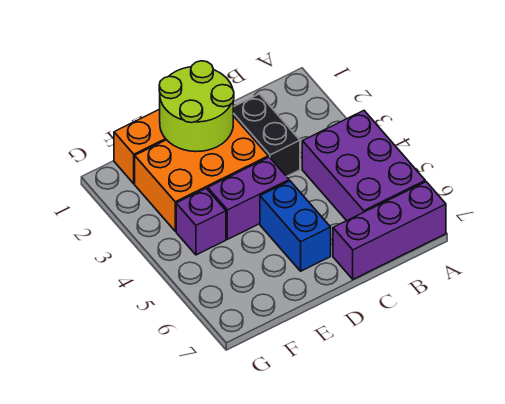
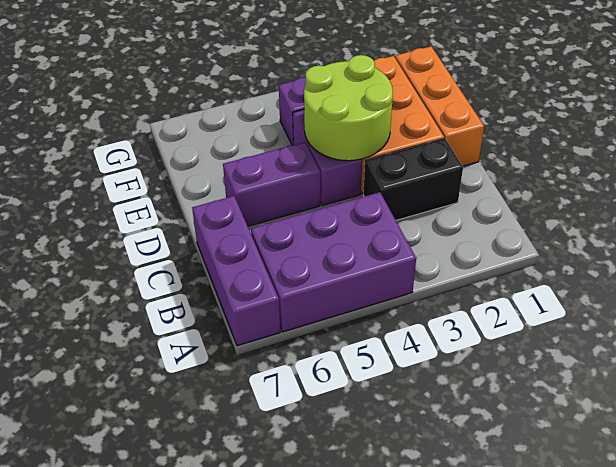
lime 2x2 round brick [159,61,234,152] -> lime 2x2 round brick moved to [304,55,393,161]
blue 1x2 brick [260,181,331,271] -> purple 1x2 brick [223,142,320,226]

